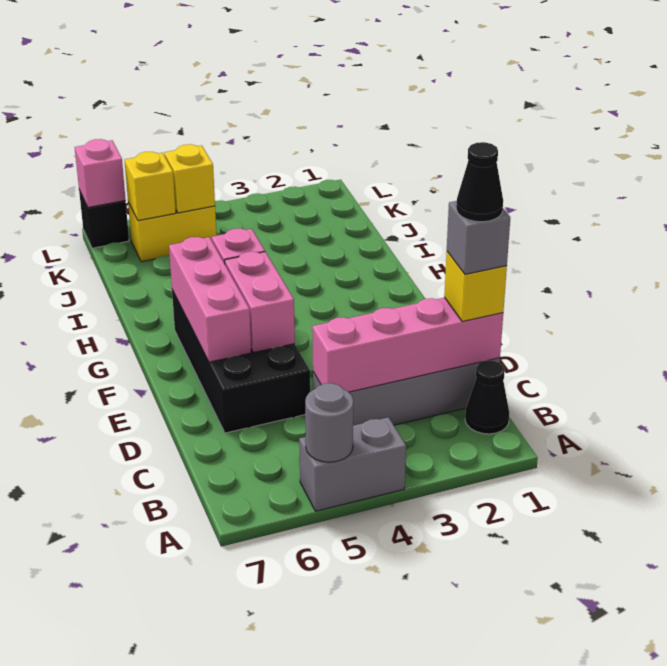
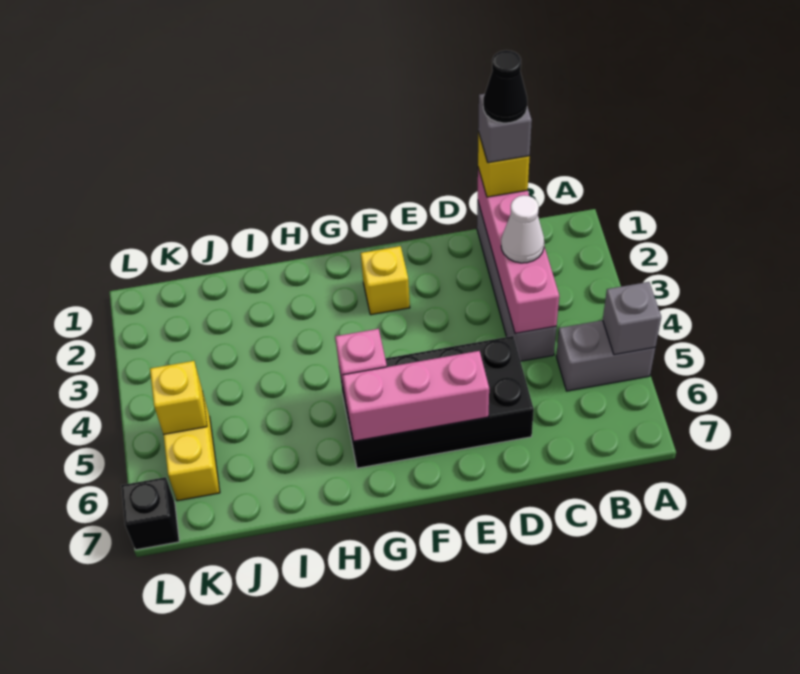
grey 1x2 brick [299,417,406,511] -> grey 1x2 brick turned to [556,320,655,391]
grey 1x1 round brick [305,383,353,462] -> grey 1x1 brick [603,282,661,355]
black 1x1 cone [465,360,509,434] -> none
none -> white 1x1 cone [501,195,544,263]
pink 1x2 brick [225,252,295,353] -> none
yellow 1x1 brick [125,152,176,221] -> yellow 1x1 brick moved to [361,246,410,315]
pink 1x1 brick [75,139,126,207] -> none

